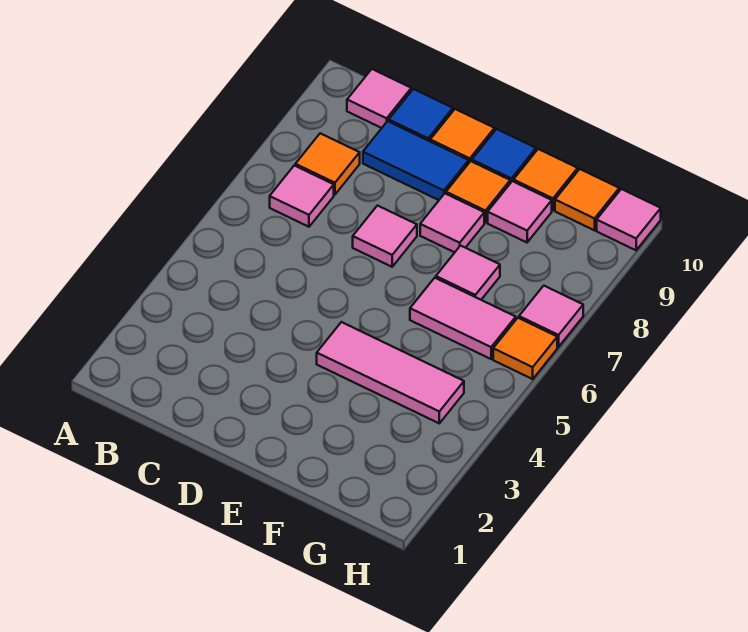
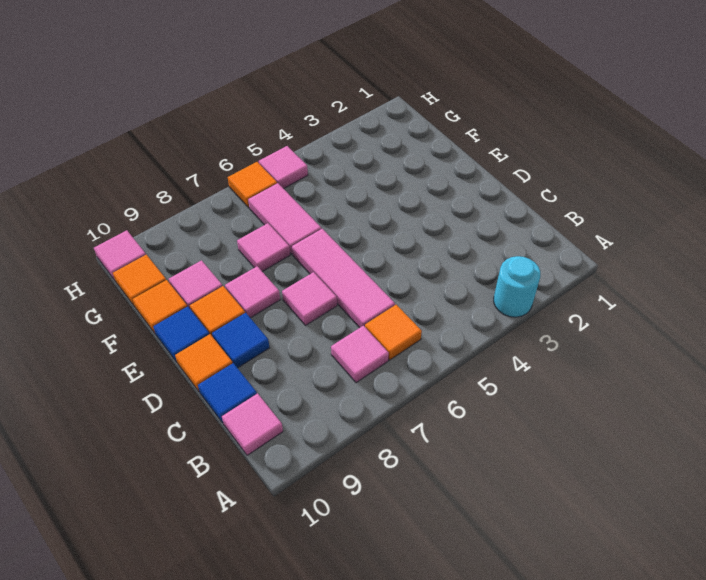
none -> cyan 1x1 round brick [494,256,540,317]
orange 1x1 tile [295,133,360,195] -> orange 1x1 tile moved to [365,305,422,360]
blue 1x2 tile [363,121,469,200] -> blue 1x1 tile [212,313,269,368]
pink 1x3 tile [317,322,464,423] -> pink 1x3 tile moved to [292,229,395,328]
pink 1x1 tile [519,286,583,347] -> pink 1x1 tile moved to [259,146,308,189]

